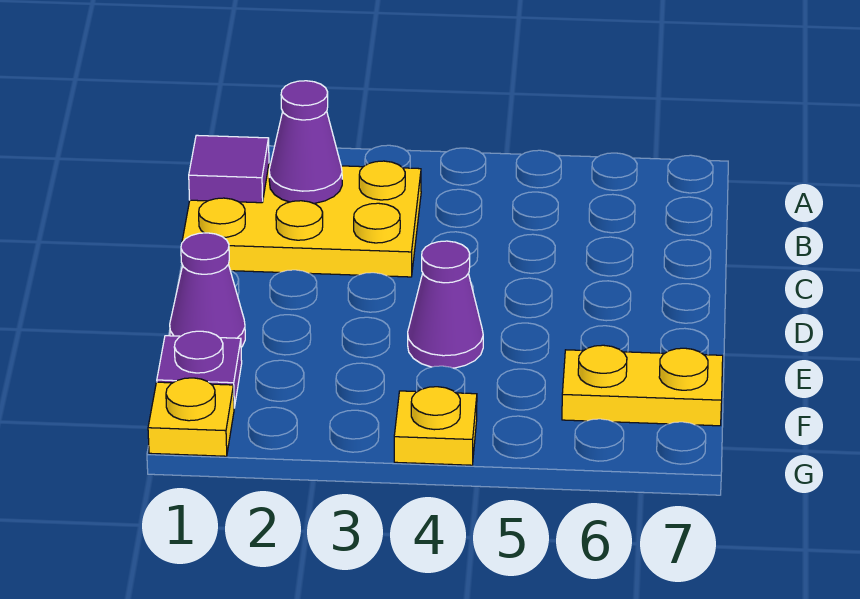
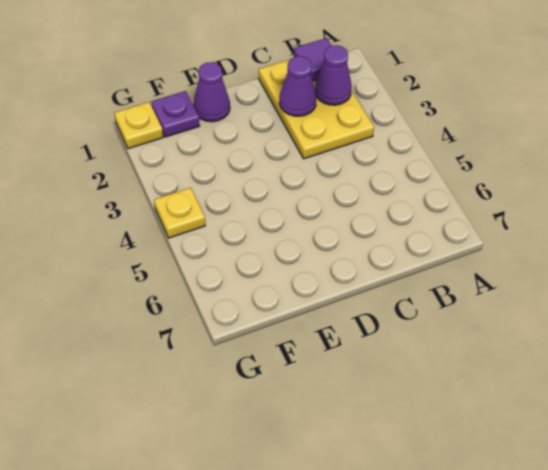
purple 1x1 cone [408,241,483,368] -> purple 1x1 cone moved to [279,56,316,116]
yellow 1x2 plate [562,345,723,426] -> none

